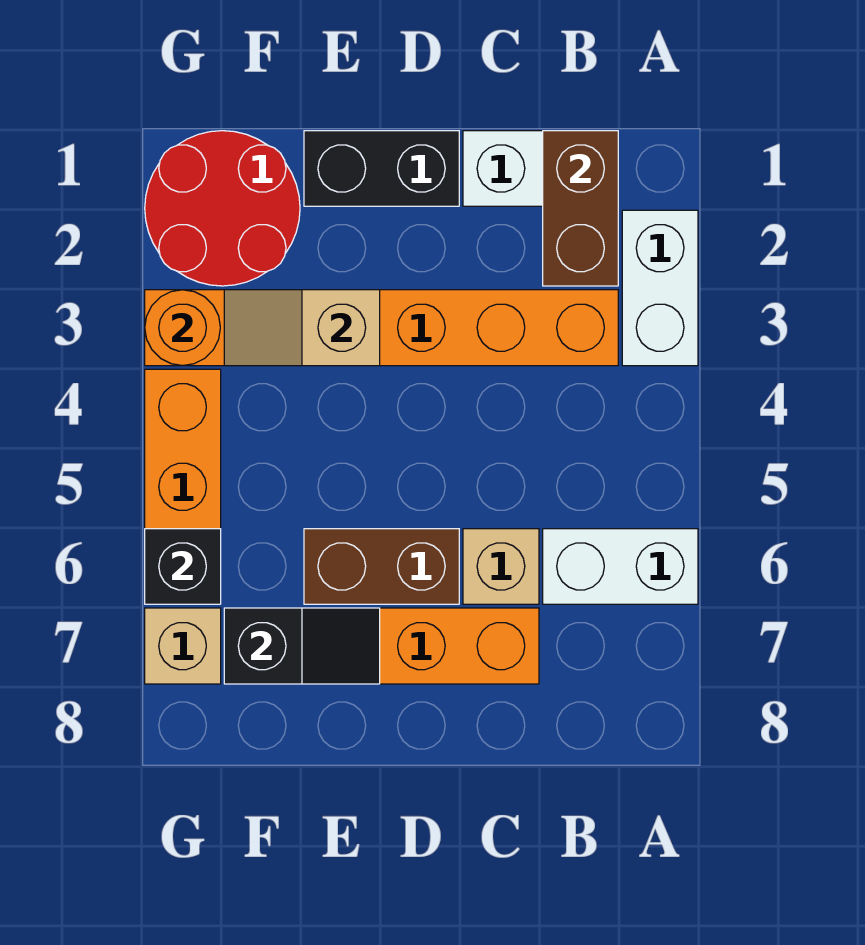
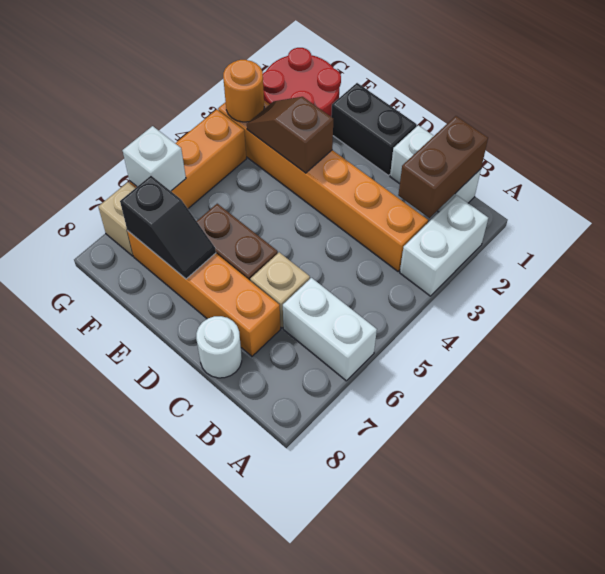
none -> white 1x1 round brick [196,316,242,378]
tan 1x2 slope [224,290,380,366] -> brown 1x2 slope [247,97,333,173]
black 1x1 brick [145,529,221,604] -> white 1x1 brick [122,126,186,191]

